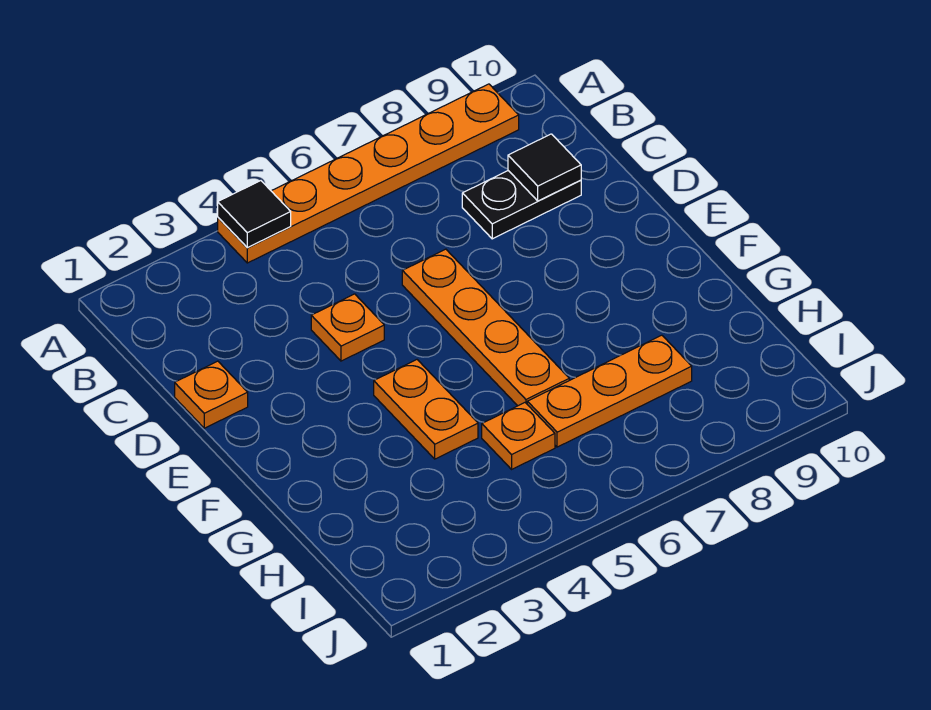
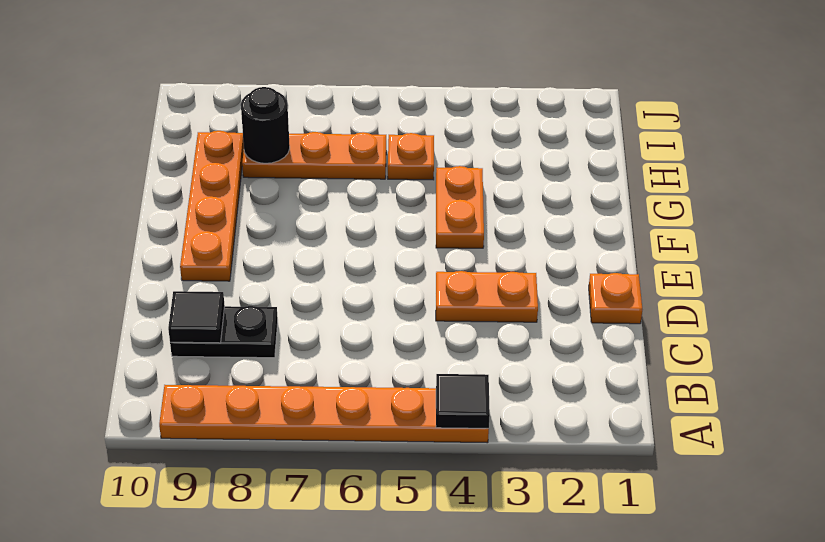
orange 1x1 plate [311,294,384,361] -> orange 1x2 plate [436,271,538,322]
orange 1x4 plate [402,249,569,406] -> orange 1x4 plate moved to [180,131,244,281]
none -> black 1x1 round brick [241,87,290,163]

